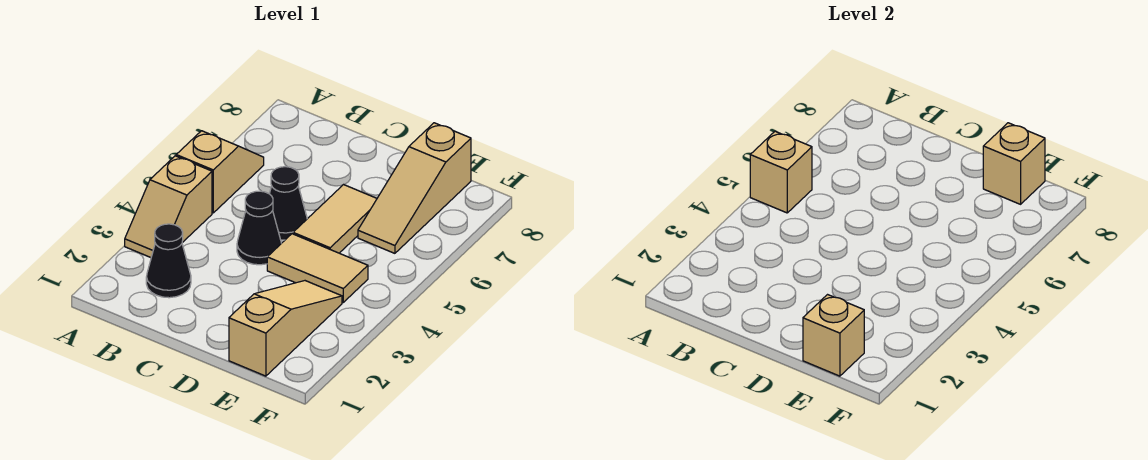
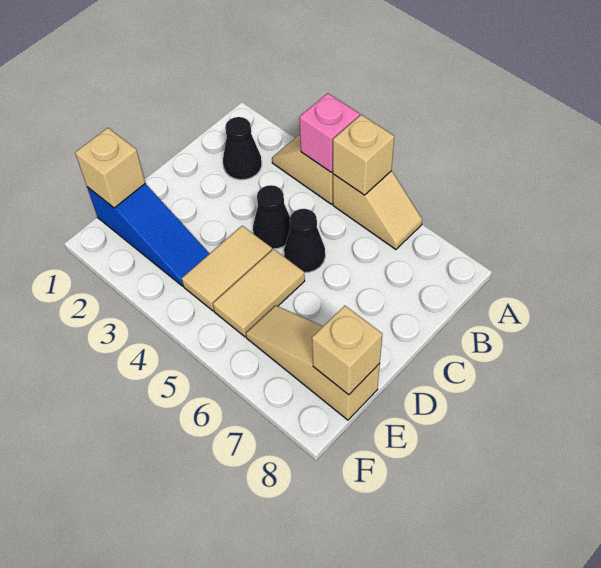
none -> pink 1x1 brick [299,93,360,172]
tan 1x2 tile [293,185,377,253] -> tan 1x2 tile turned to [213,249,305,337]
tan 1x3 slope [229,281,342,376] -> blue 1x3 slope [87,184,210,286]

